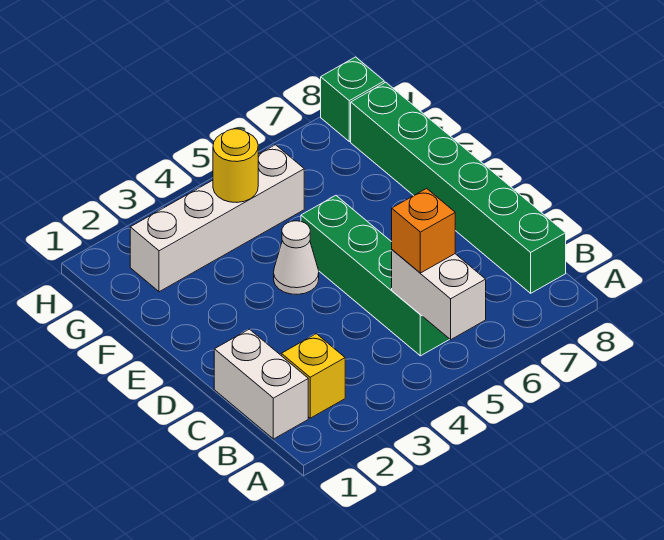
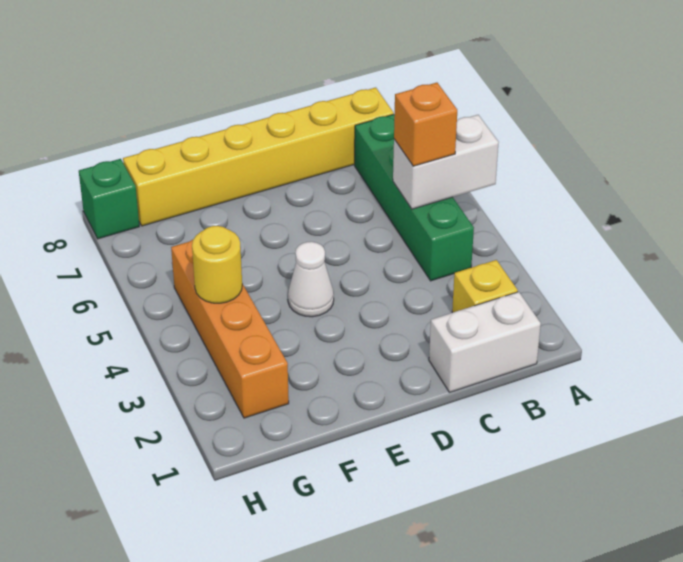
green 1x4 brick [301,196,450,356] -> green 1x4 brick turned to [355,114,474,281]
green 1x6 brick [351,82,566,293] -> yellow 1x6 brick [123,88,394,226]
white 1x4 brick [130,145,304,292] -> orange 1x4 brick [171,240,289,418]

